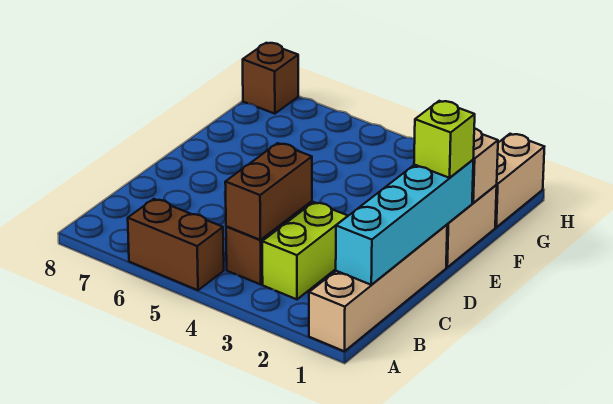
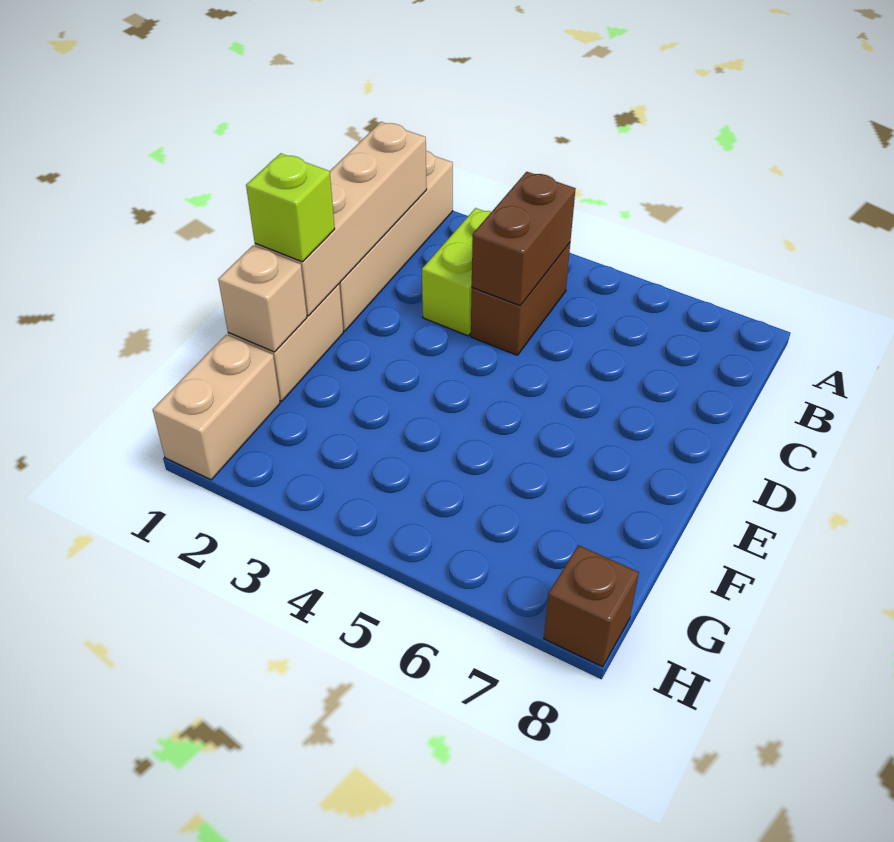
brown 1x2 brick [128,199,224,290] -> none
cyan 1x4 brick [336,160,473,285] -> tan 1x4 brick [255,122,427,316]

